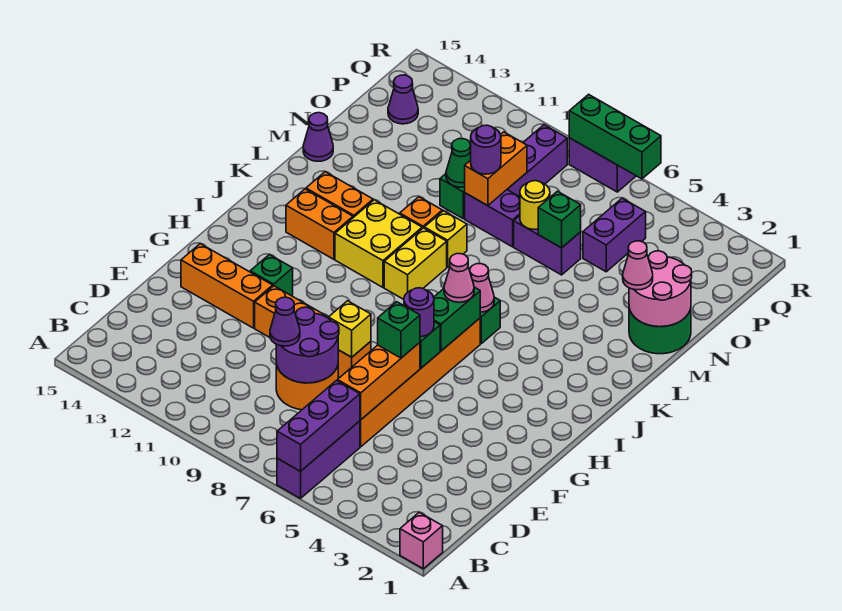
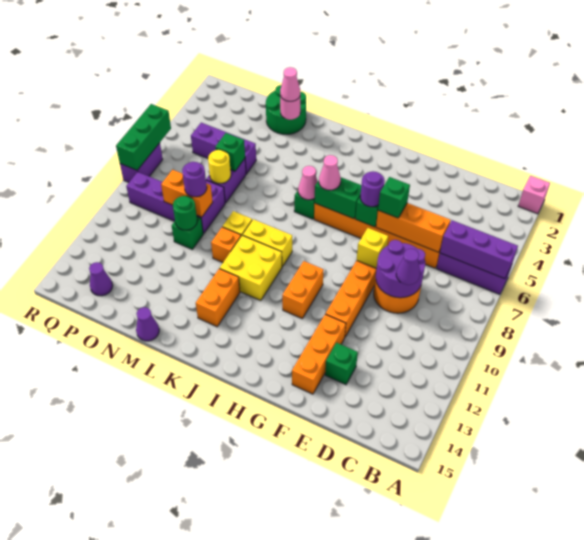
green 1x1 brick [250,255,293,296] -> green 1x1 brick moved to [325,343,358,385]
orange 1x2 brick [286,189,353,259] -> orange 1x2 brick moved to [282,261,324,318]
pink 2x2 round brick [629,251,692,327] -> pink 1x1 round brick [280,96,300,120]
green 1x1 cone [446,138,471,187] -> green 1x1 round brick [173,196,197,230]
purple 1x2 brick [583,198,646,272] -> purple 1x3 brick [191,123,256,174]

